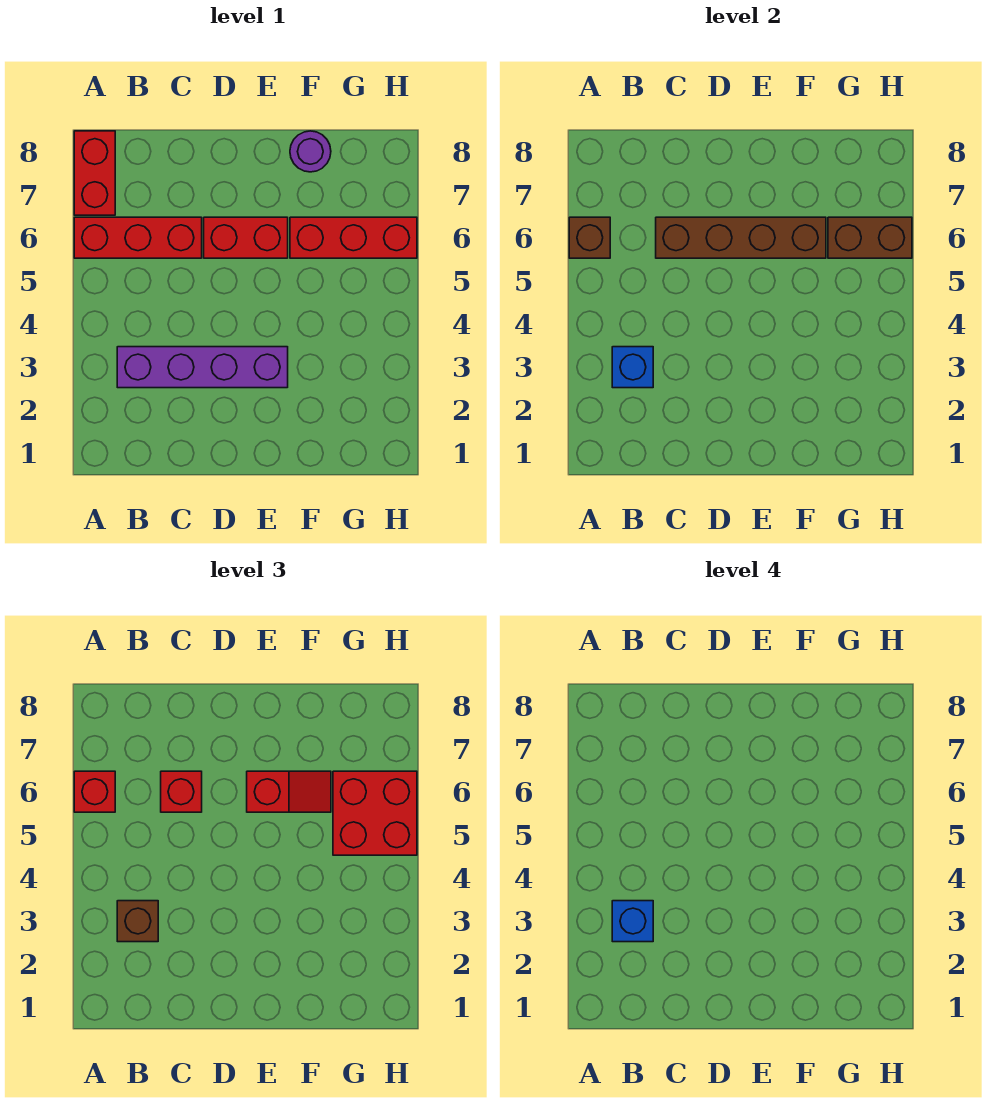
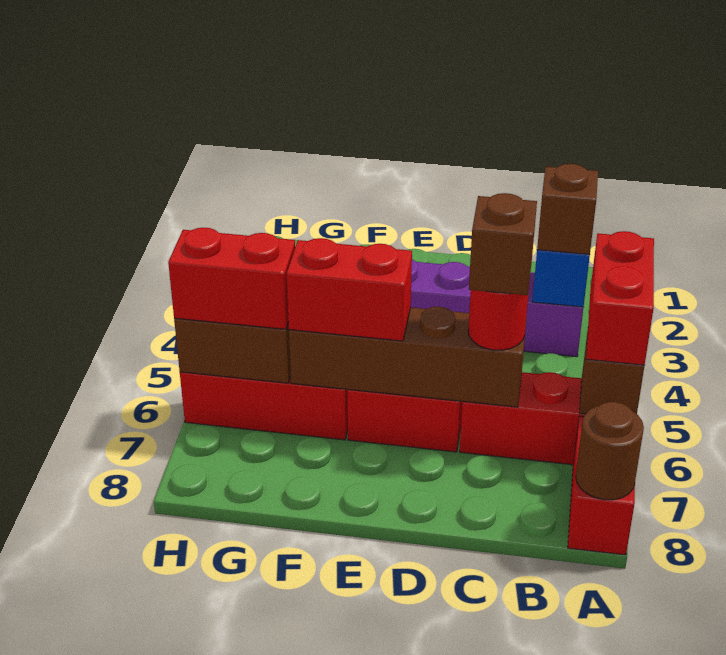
red 1x1 brick [74,771,115,812] -> red 1x2 brick [586,231,654,365]
none -> brown 1x1 round brick [576,402,644,500]
blue 1x1 brick [612,901,653,942] -> none
red 1x1 brick [161,771,202,812] -> red 1x1 round brick [468,289,529,350]
none -> brown 1x1 brick [469,193,537,295]
red 1x2 slope [247,771,331,812] -> red 1x2 brick [287,238,412,341]
purple 1x1 round brick [290,131,331,172] -> none
red 2x2 brick [333,771,417,855] -> red 1x2 brick [168,228,295,329]

